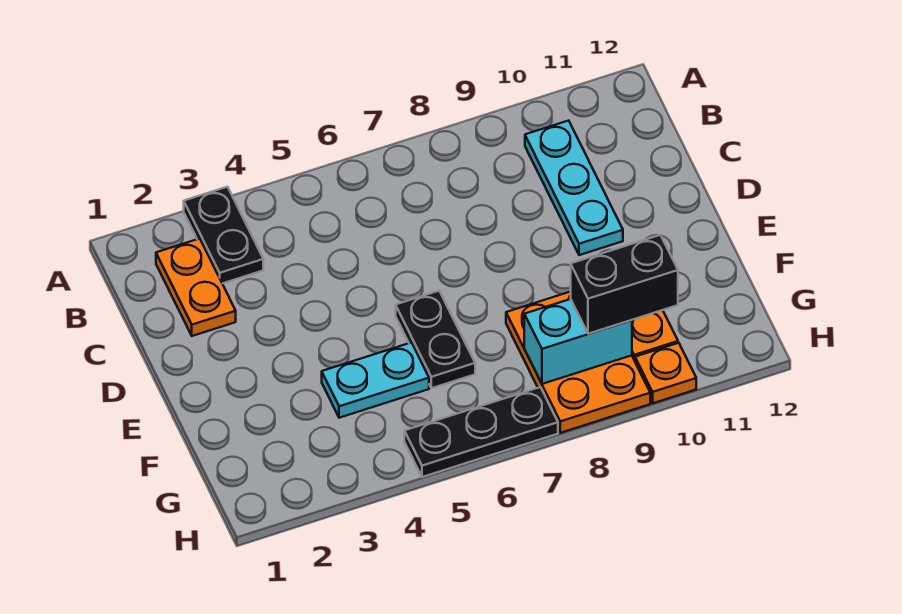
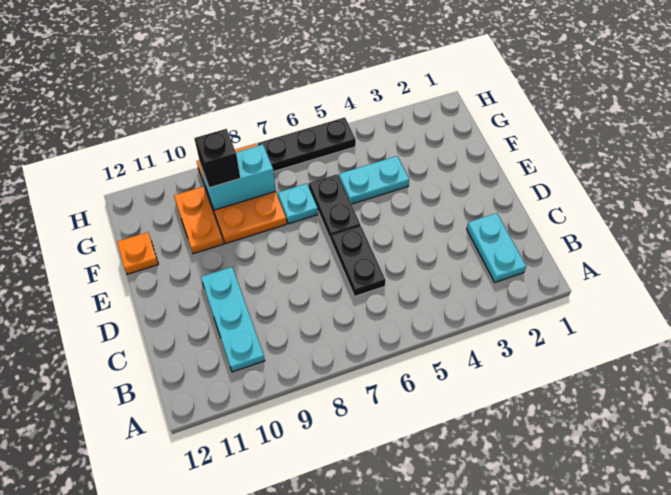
black 1x2 plate [184,187,263,284] -> black 1x2 plate moved to [331,226,386,296]
orange 1x2 plate [156,239,236,336] -> cyan 1x2 plate [467,213,526,282]
none -> cyan 1x1 plate [278,184,318,224]
black 1x2 brick [571,235,678,334] -> black 1x1 brick [194,129,240,188]
orange 1x1 plate [635,343,696,403] -> orange 1x1 plate moved to [117,232,158,274]

